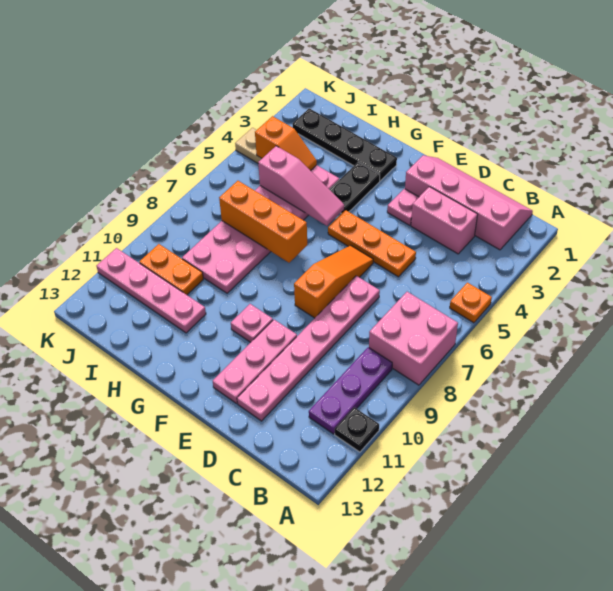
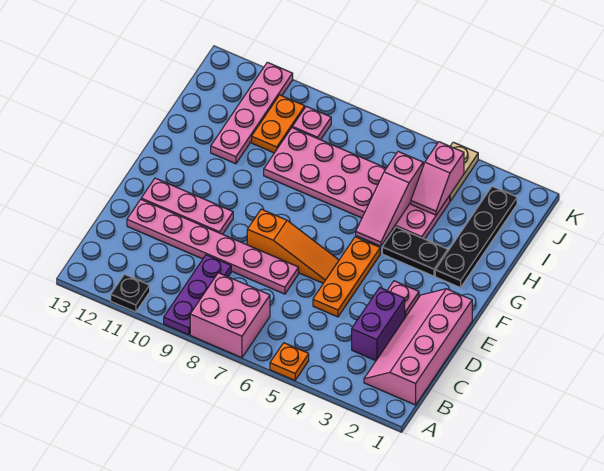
pink 2x4 slope [405,155,533,250] -> pink 2x4 slope turned to [364,289,472,405]
purple 1x3 plate [309,347,392,434] -> purple 1x3 plate turned to [164,255,231,335]
pink 1x2 brick [411,187,478,254] -> purple 1x2 brick [352,288,405,361]
pink 1x1 plate [231,304,273,342] -> pink 1x1 plate moved to [292,106,331,140]
orange 1x3 brick [219,181,307,263] -> none
orange 1x2 slope [255,116,317,171] -> pink 1x2 slope [411,142,464,215]

